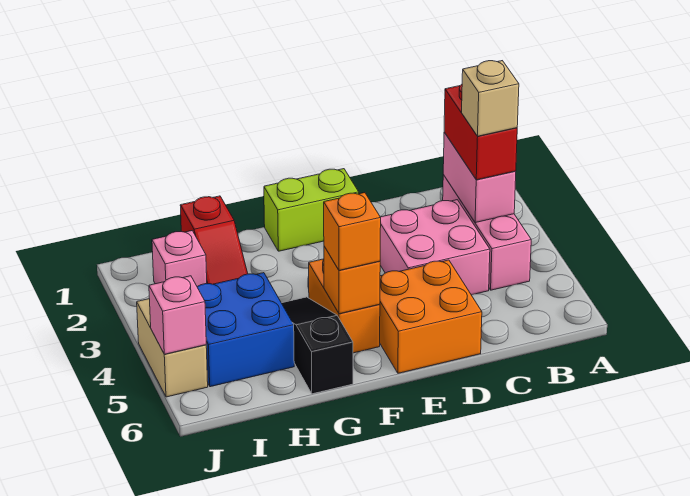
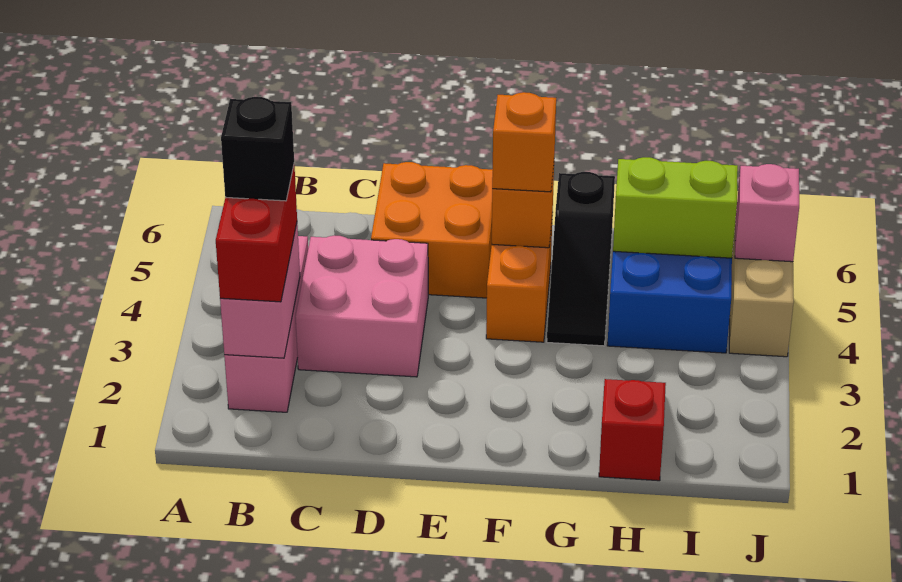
tan 1x1 brick [462,61,519,136] -> black 1x1 brick [221,97,294,201]
lime 1x2 brick [264,169,359,251] -> lime 1x2 brick moved to [613,157,738,258]
pink 1x1 brick [152,231,207,286] -> none

